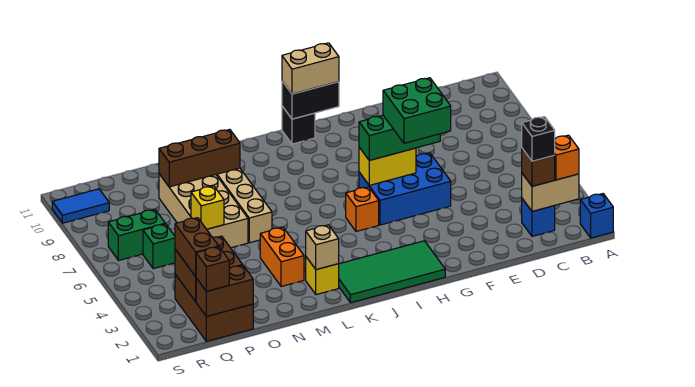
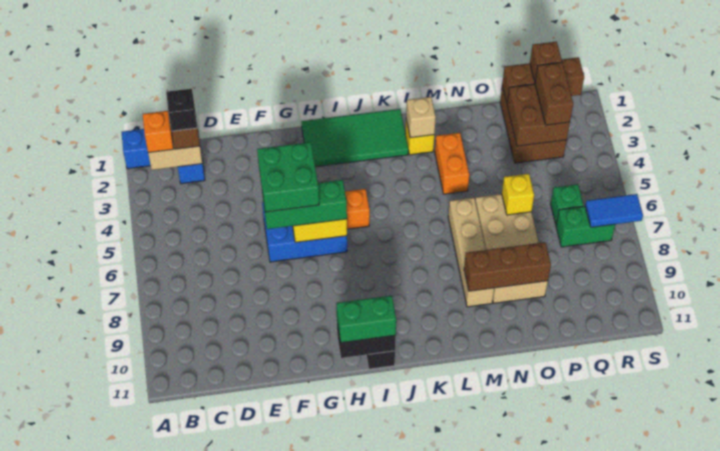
tan 1x2 brick [282,43,339,94] -> green 1x2 brick [336,296,396,343]
brown 1x2 brick [196,265,253,316] -> brown 1x3 brick [502,57,584,102]
blue 1x2 tile [52,189,109,223] -> blue 1x2 tile moved to [585,194,643,227]

